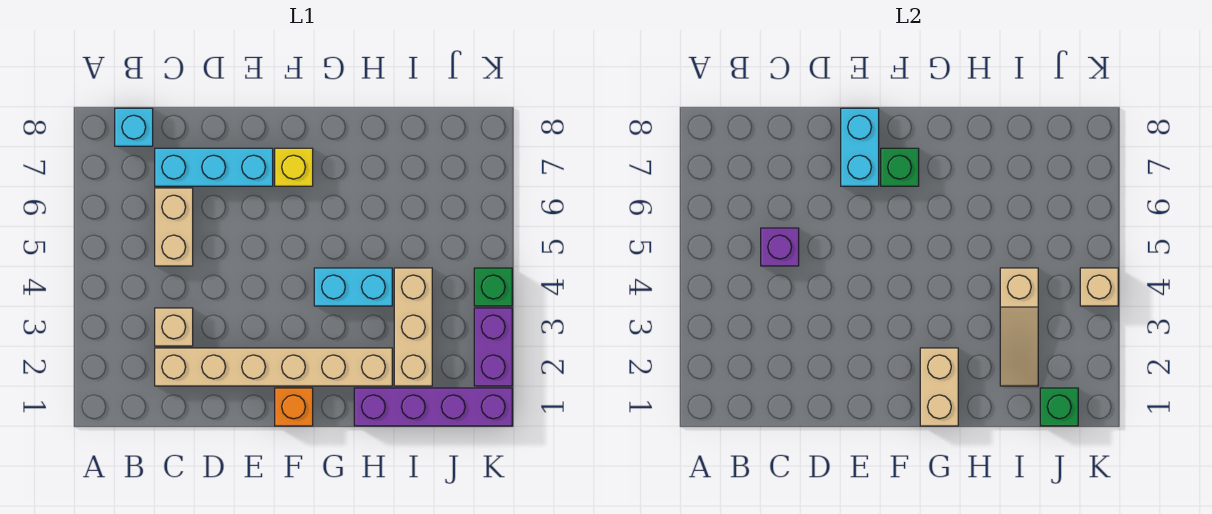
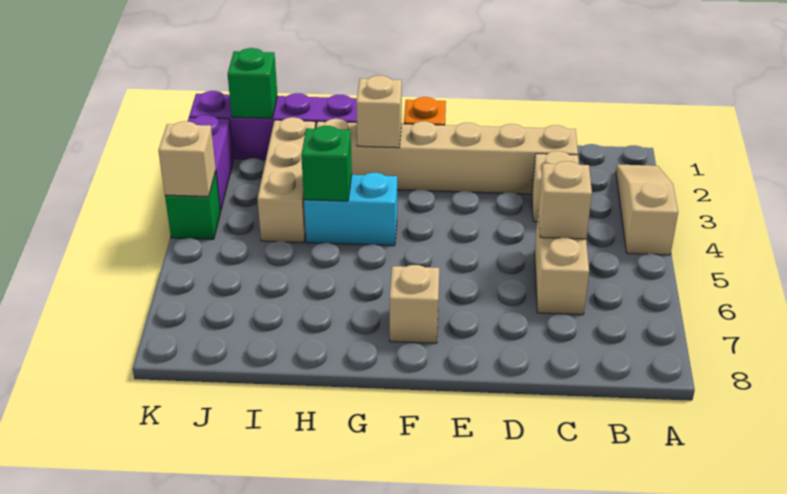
cyan 1x1 brick [115,108,153,146] -> none
purple 1x1 brick [761,228,799,266] -> tan 1x1 brick [538,161,592,239]
cyan 1x3 brick [155,148,273,186] -> none
cyan 1x2 brick [841,108,879,186] -> none
yellow 1x1 brick [275,148,313,186] -> tan 1x1 brick [390,265,439,343]
green 1x1 brick [881,148,919,186] -> green 1x1 brick moved to [301,126,352,201]
tan 1x2 brick [920,348,958,426] -> tan 1x1 brick [356,76,402,148]
tan 1x3 slope [1000,268,1038,386] -> tan 1x3 slope moved to [616,164,678,255]

